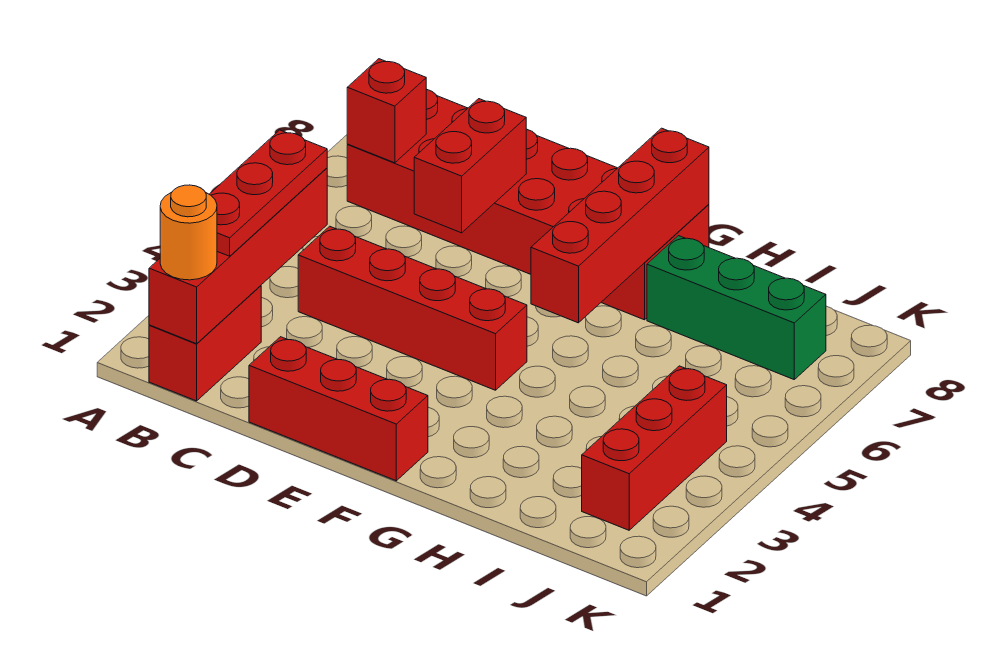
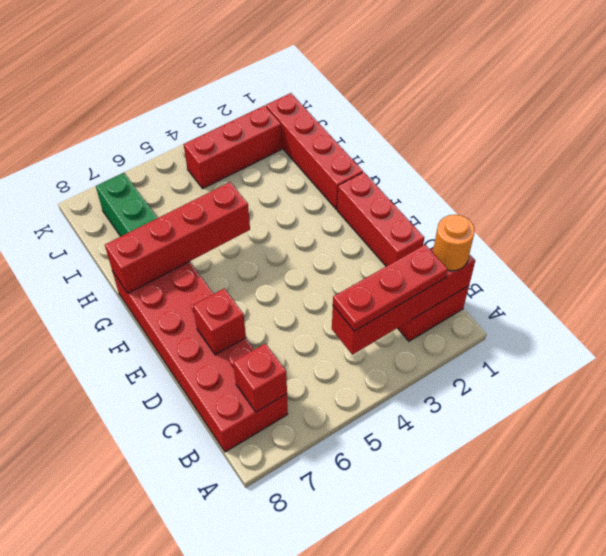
red 1x4 brick [298,226,527,390] -> red 1x4 brick moved to [266,93,363,209]
red 1x2 brick [414,99,526,233] -> red 1x1 brick [193,288,246,355]

